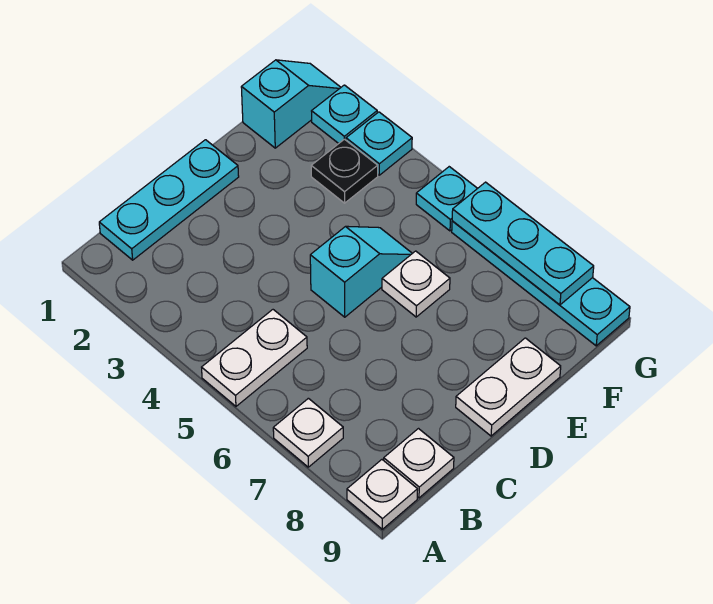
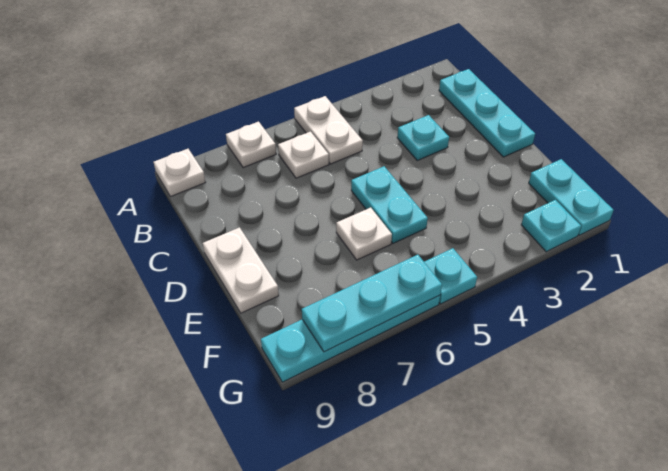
white 1x1 plate [384,429,454,498] -> white 1x1 plate moved to [278,132,329,178]
cyan 1x2 slope [310,226,412,317] -> cyan 1x2 plate [351,166,428,243]
cyan 1x2 slope [241,60,341,148] -> cyan 1x2 plate [529,159,614,235]
black 1x1 plate [311,139,378,203] -> none
cyan 1x1 plate [346,112,412,175] -> cyan 1x1 plate moved to [397,115,449,160]

